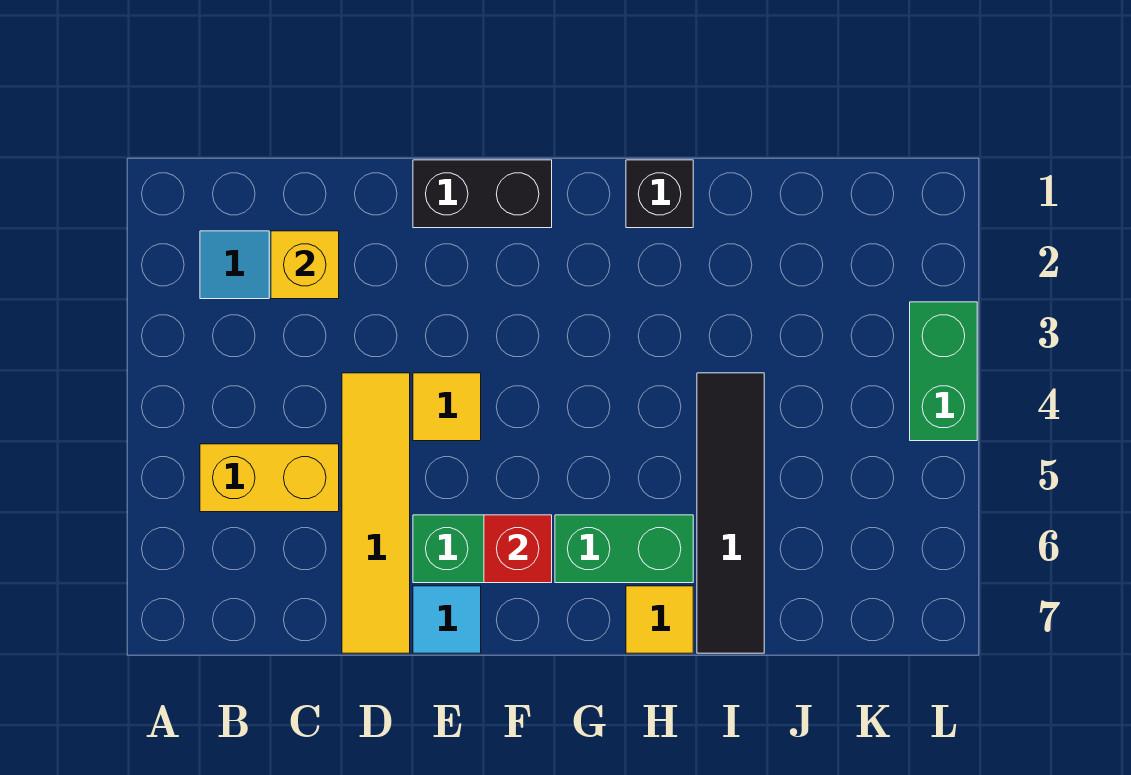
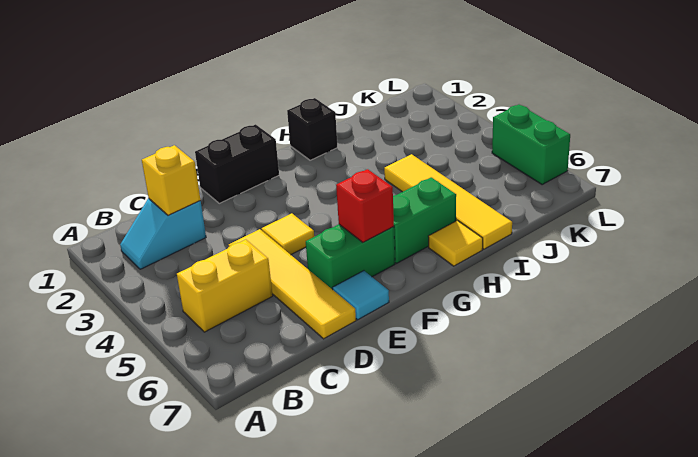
black 1x4 tile [697,373,764,653] -> yellow 1x4 tile [384,154,512,249]
green 1x2 brick [910,302,977,441] -> green 1x2 brick moved to [492,105,570,184]

